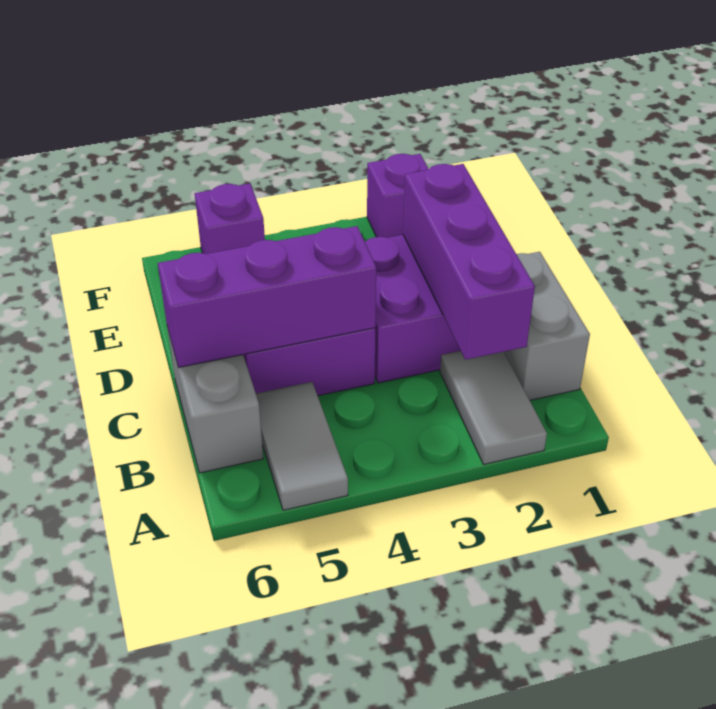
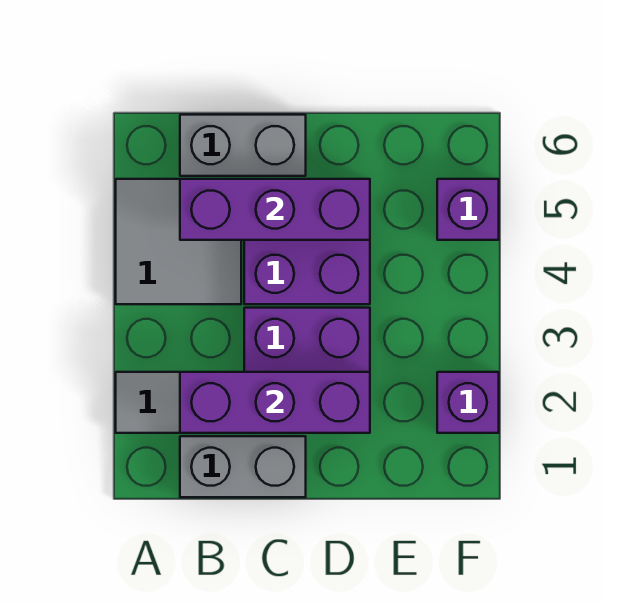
grey 1x2 tile [256,382,348,510] -> grey 2x2 tile [116,179,241,304]
purple 1x3 brick [158,226,376,368] -> purple 1x3 brick turned to [180,179,370,240]

